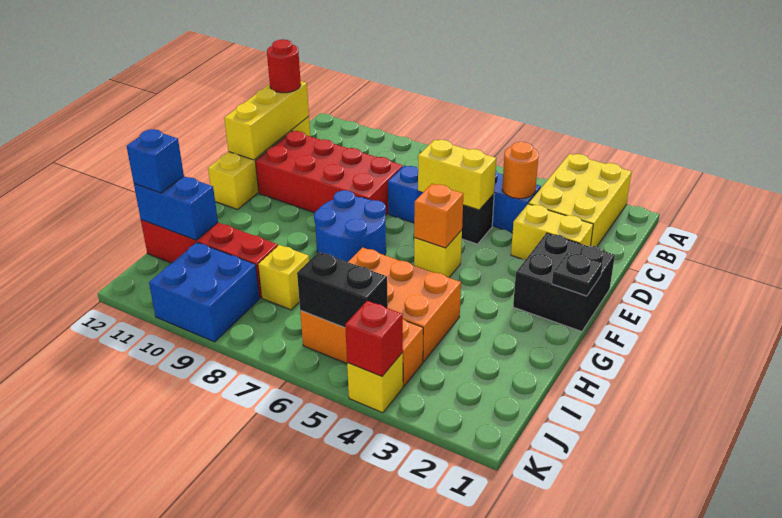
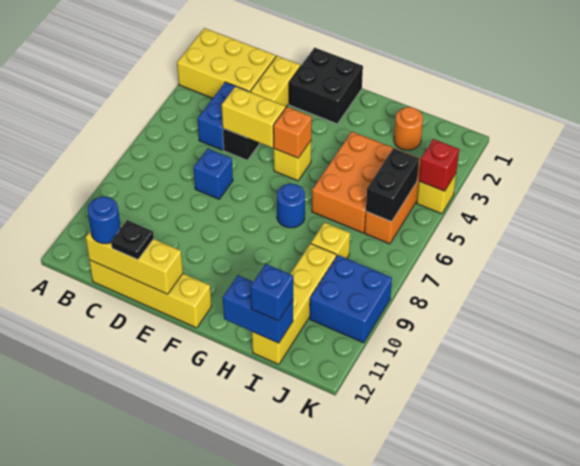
orange 1x1 round brick [502,142,539,199] -> orange 1x1 round brick moved to [394,107,423,150]
red 1x1 round brick [267,39,301,93] -> blue 1x1 round brick [88,197,121,244]
yellow 1x2 brick [418,140,496,210] -> yellow 1x2 brick turned to [222,87,285,148]
red 2x4 brick [255,131,403,216] -> none
black 1x1 plate [552,252,603,296] -> black 1x1 plate moved to [111,220,154,260]
blue 2x2 round brick [314,190,386,262] -> blue 1x1 round brick [277,184,305,228]
red 1x4 brick [141,220,278,298] -> yellow 1x4 brick [252,244,336,364]
blue 1x2 brick [134,176,218,240] -> blue 1x2 brick turned to [223,275,293,343]

